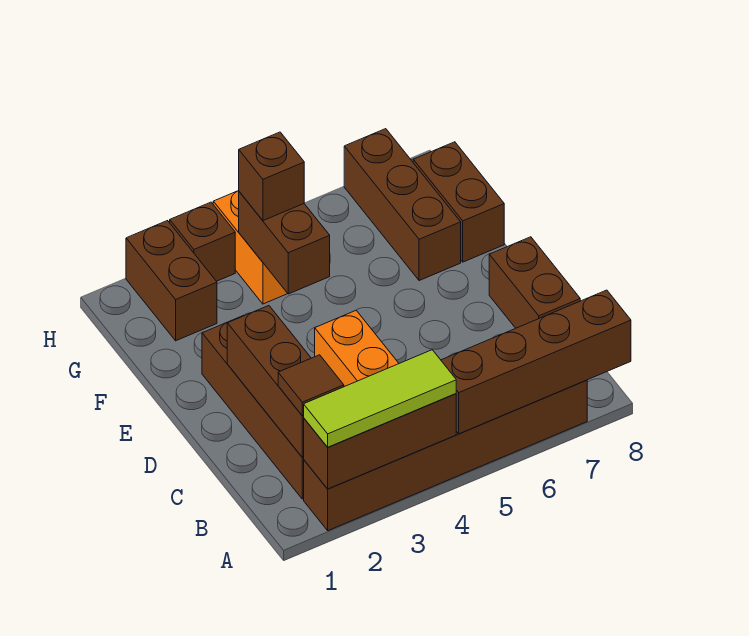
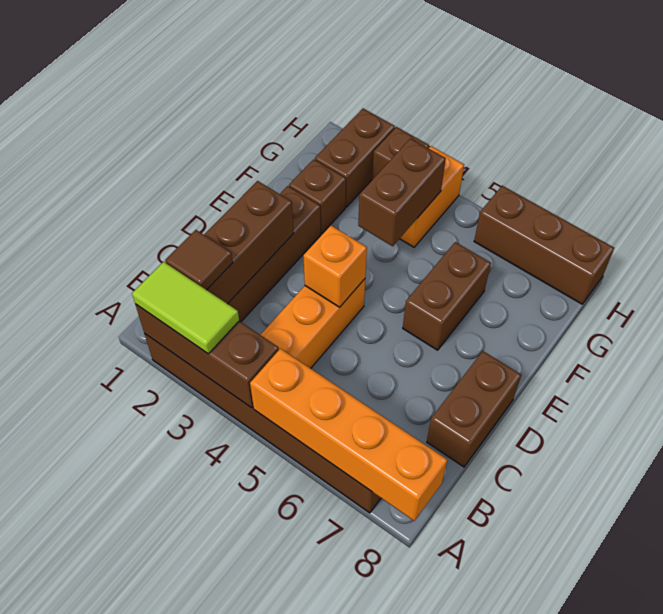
lime 1x3 tile [304,350,456,447] -> lime 1x2 tile [132,262,239,354]
brown 1x4 brick [441,290,631,434] -> orange 1x4 brick [250,349,447,521]
none -> orange 1x1 brick [303,225,367,307]
brown 1x3 brick [344,129,461,281] -> brown 1x3 brick turned to [474,186,614,304]
brown 1x2 brick [413,142,504,262] -> brown 1x2 brick moved to [403,242,491,350]
brown 1x1 brick [239,132,304,221] -> brown 1x1 brick moved to [289,159,346,234]

